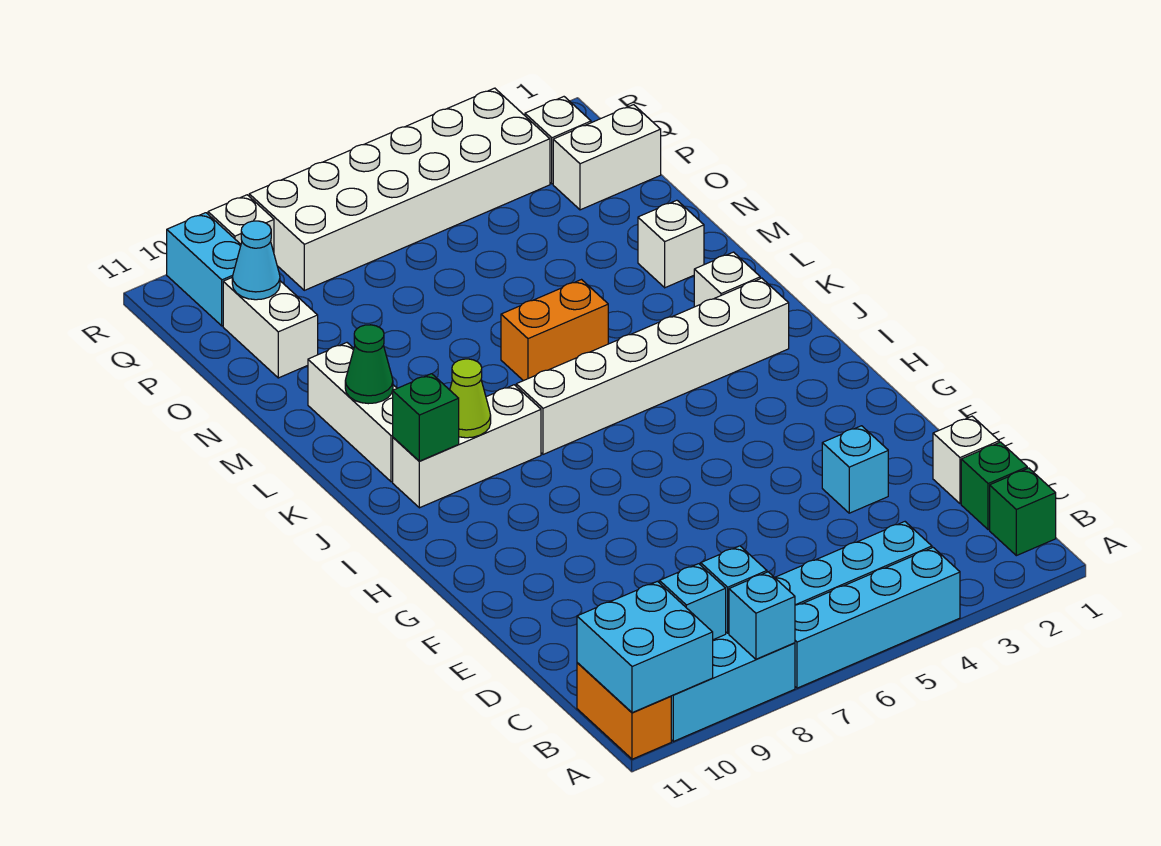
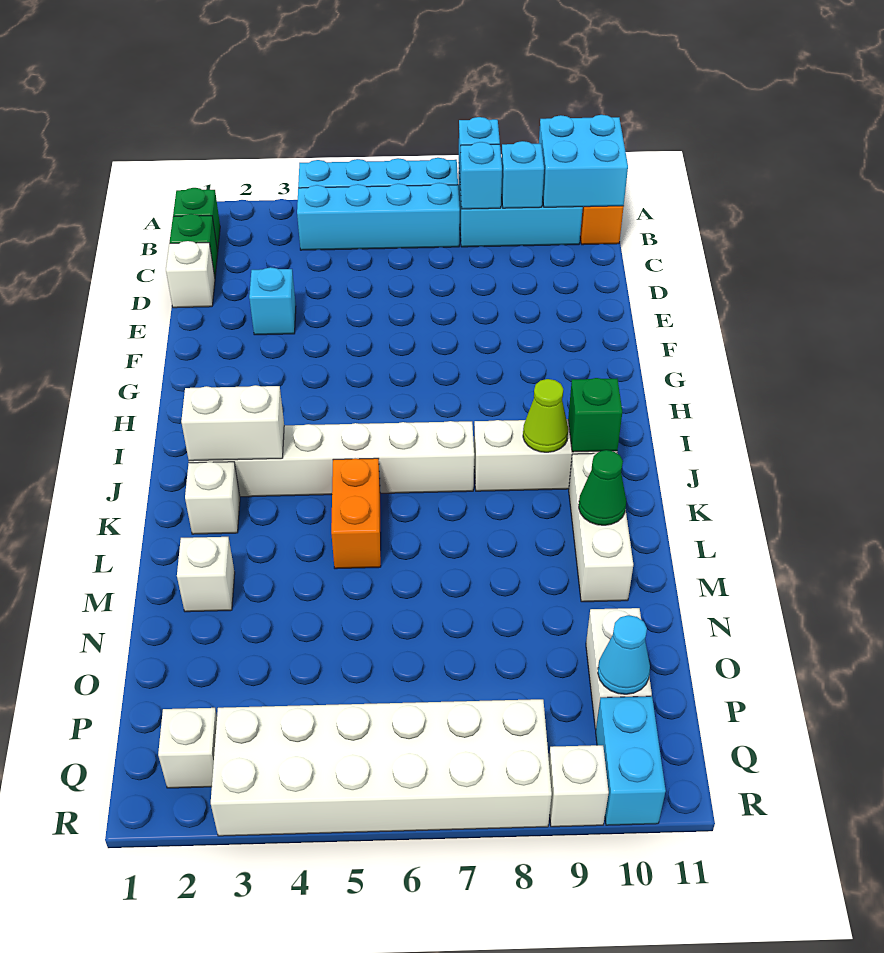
orange 1x2 brick [501,280,608,381] -> orange 1x2 brick turned to [331,458,381,569]
white 1x2 brick [553,105,661,210] -> white 1x2 brick moved to [181,385,284,461]

